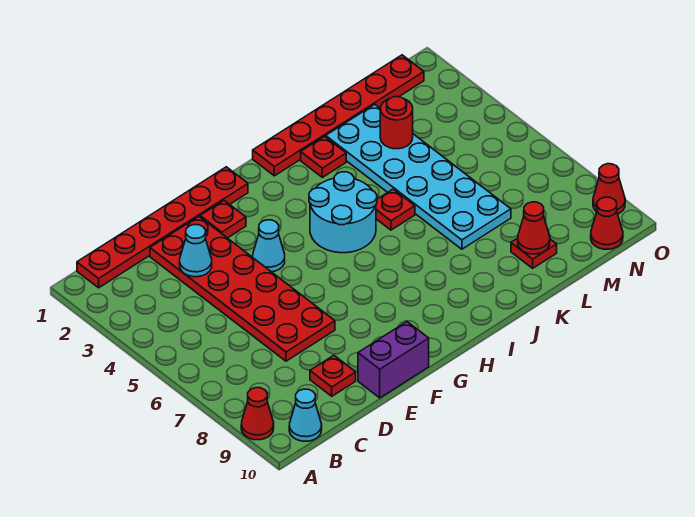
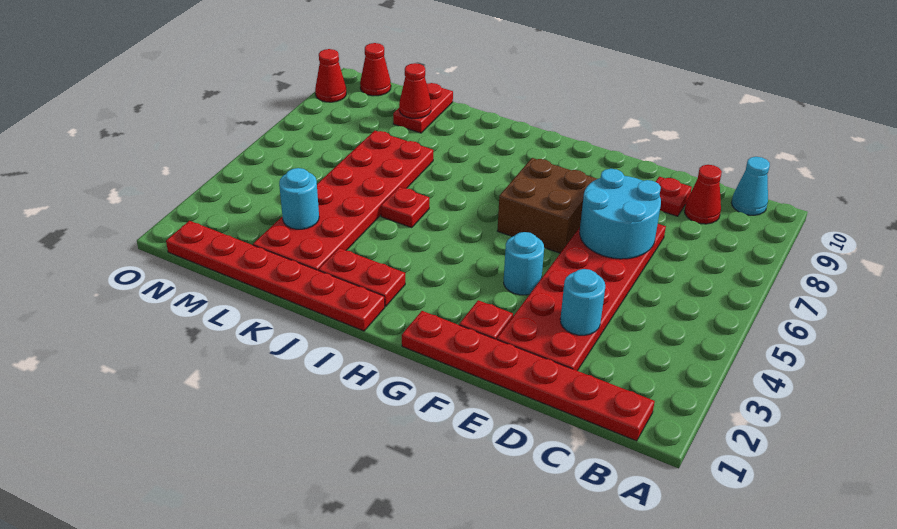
red 1x1 cone [241,388,274,440] -> red 1x1 cone moved to [684,165,722,224]
cyan 1x1 cone [180,225,212,277] -> cyan 1x1 round brick [560,269,605,335]
purple 1x2 brick [358,322,429,398] -> none
cyan 1x1 cone [253,220,285,272] -> cyan 1x1 round brick [504,232,544,295]
none -> brown 2x2 brick [497,158,597,253]
cyan 2x2 round brick [309,172,377,253] -> cyan 2x2 round brick moved to [580,169,661,259]
red 1x1 plate [301,137,346,177] -> red 1x2 plate [318,248,405,307]
cyan 2x6 plate [326,104,511,249] -> red 2x6 plate [253,131,433,270]
red 1x1 round brick [380,97,413,149] -> cyan 1x1 round brick [279,168,319,229]
red 1x1 plate [511,238,557,268] -> red 1x2 plate [393,83,453,133]

